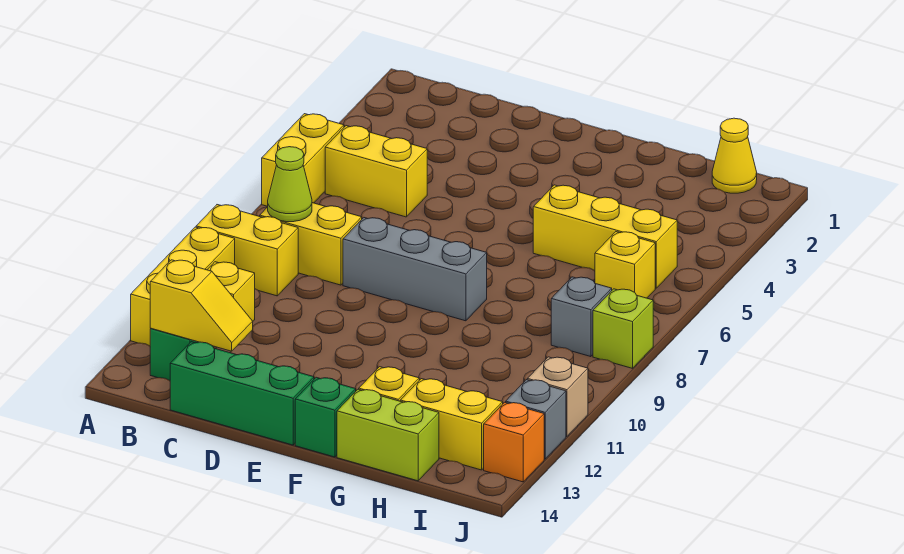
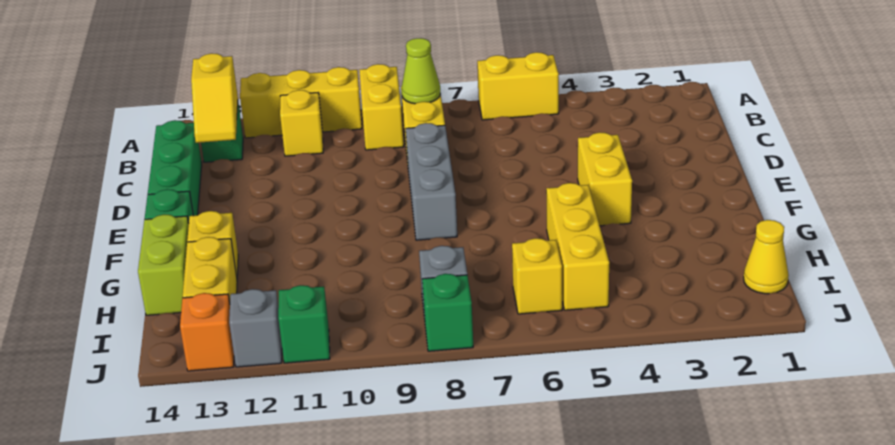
yellow 1x2 brick [325,126,427,217] -> yellow 1x2 brick moved to [578,132,632,226]
lime 1x1 brick [593,289,653,368] -> green 1x1 brick [422,274,473,351]
tan 1x1 brick [527,357,588,436] -> green 1x1 brick [278,285,330,363]

